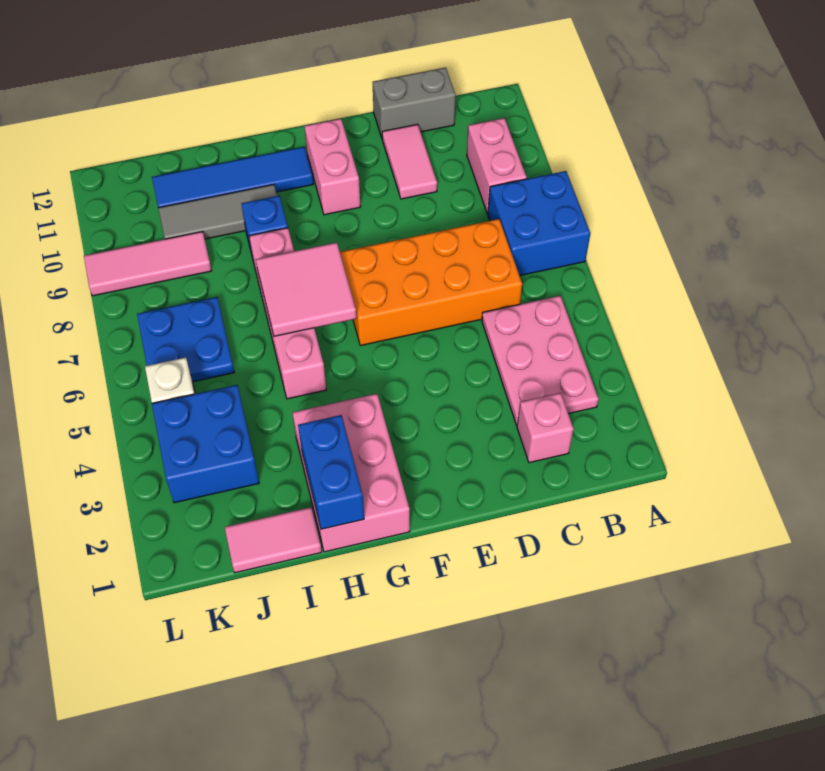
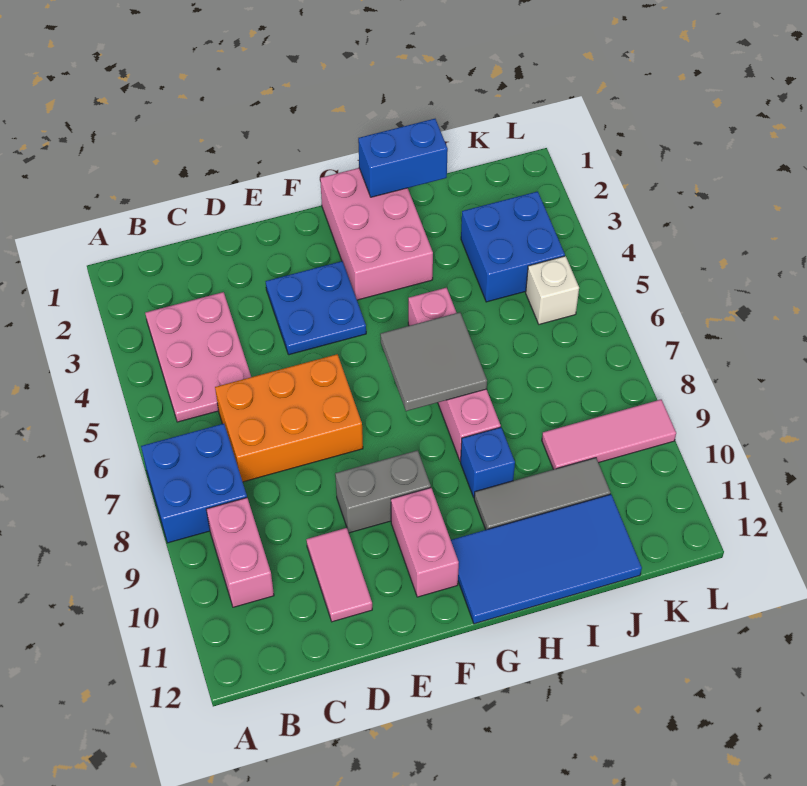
pink 1x1 brick [517,393,574,463] -> none
orange 2x4 brick [340,219,522,346] -> orange 2x3 brick [215,354,363,482]
grey 1x2 brick [373,68,456,138] -> grey 1x2 brick moved to [335,450,431,533]
pink 2x2 tile [256,242,357,336] -> grey 2x2 tile [380,312,487,411]
blue 1x4 tile [152,147,313,208] -> blue 2x4 tile [451,494,642,624]
blue 1x2 brick [298,415,364,529] -> blue 1x2 brick turned to [358,119,448,197]
pink 1x2 tile [225,507,322,573] -> none
blue 2x2 plate [137,297,234,382] -> blue 2x2 plate moved to [266,261,366,355]

